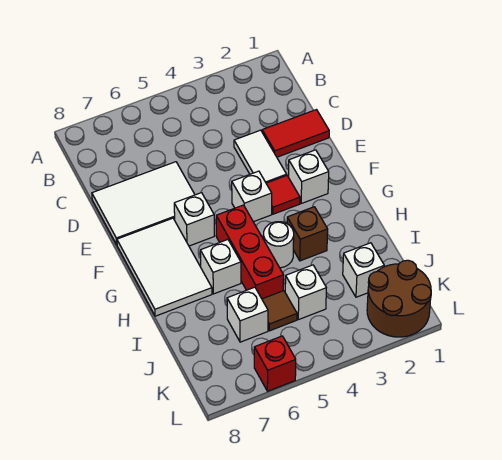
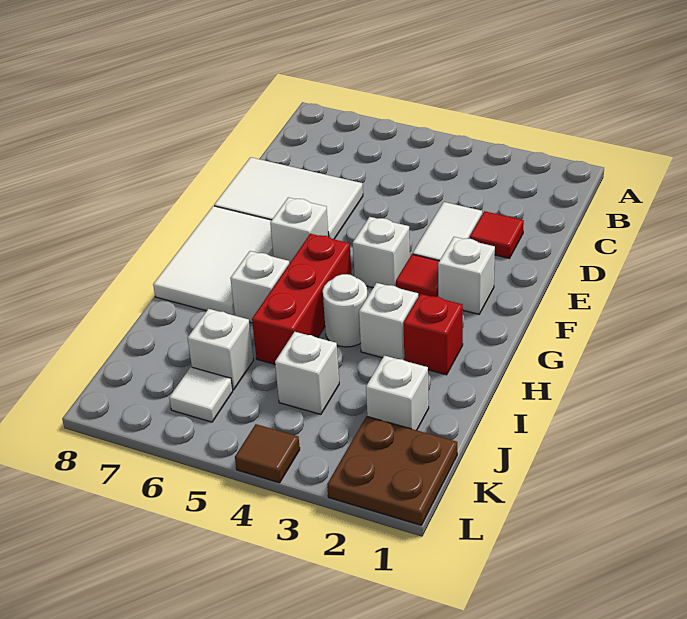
red 1x2 tile [262,110,329,157] -> red 1x1 tile [470,211,524,258]
brown 1x1 brick [287,207,328,261] -> white 1x1 brick [359,283,418,360]
brown 1x1 tile [262,291,297,331] -> brown 1x1 tile moved to [235,424,300,483]
brown 2x2 round brick [367,260,431,337] -> brown 2x2 plate [327,416,457,525]
none -> white 1x1 tile [169,367,233,422]
red 1x1 brick [254,336,296,391] -> red 1x1 brick moved to [403,294,463,375]

